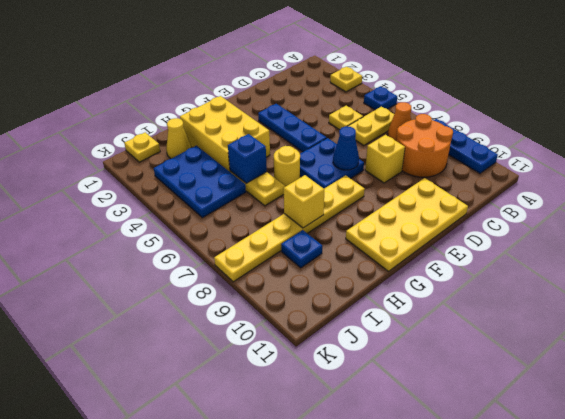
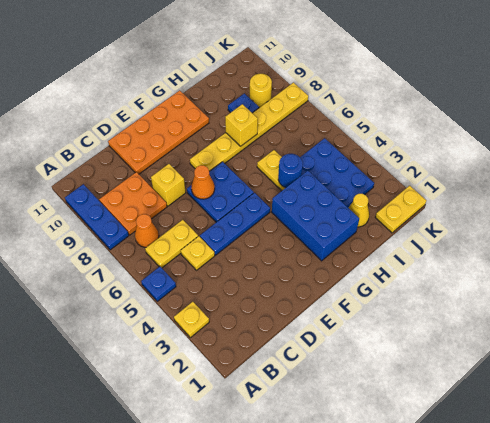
orange 2x2 round brick [397,114,453,177] -> orange 2x2 plate [99,172,167,235]
yellow 2x4 plate [346,178,468,271] -> orange 2x4 plate [108,90,209,174]
blue 1x3 plate [258,104,327,152] -> blue 1x3 plate turned to [200,193,270,255]
blue 1x1 cone [333,126,359,170] -> orange 1x1 cone [191,165,215,199]
yellow 2x3 brick [180,96,270,172] -> blue 2x3 brick [272,171,359,261]
yellow 1x1 round brick [274,146,300,187] -> yellow 1x1 round brick moved to [250,74,272,107]
blue 1x1 brick [228,134,267,183] -> blue 1x1 round brick [278,154,303,188]
yellow 1x1 plate [124,132,160,162] -> yellow 1x2 plate [375,186,427,233]

